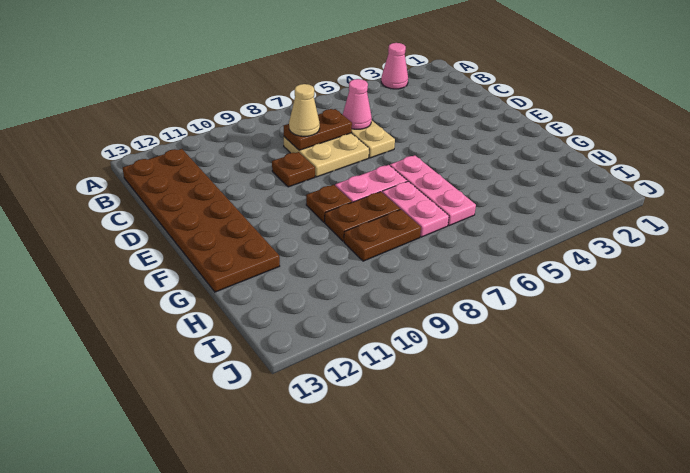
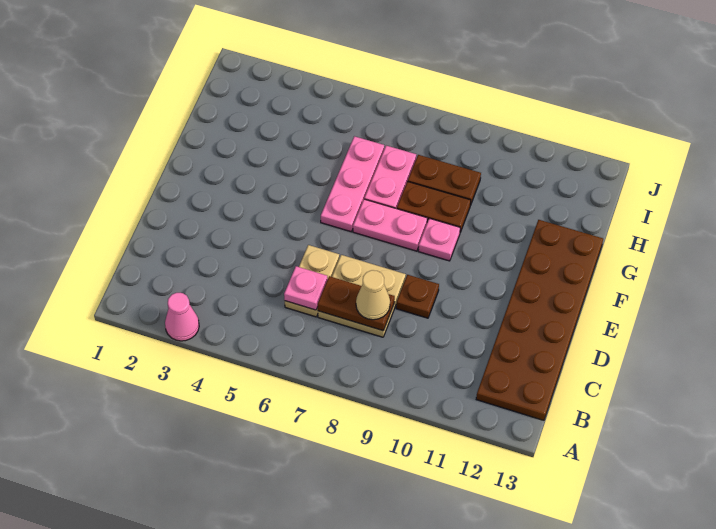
pink 1x1 cone [343,79,372,129] -> pink 1x1 plate [284,266,328,310]
brown 1x1 plate [306,185,352,222] -> pink 1x1 plate [418,218,460,261]

